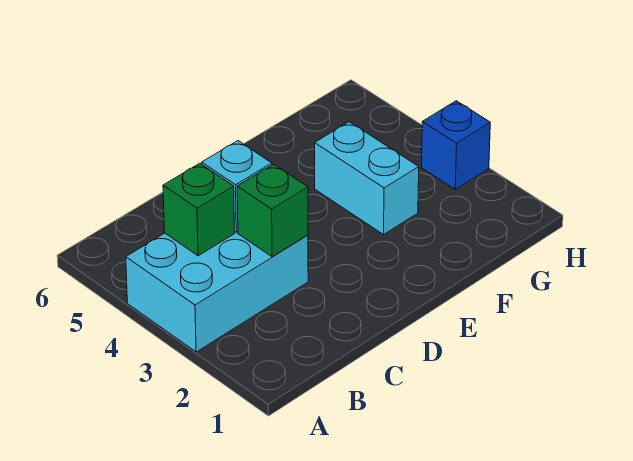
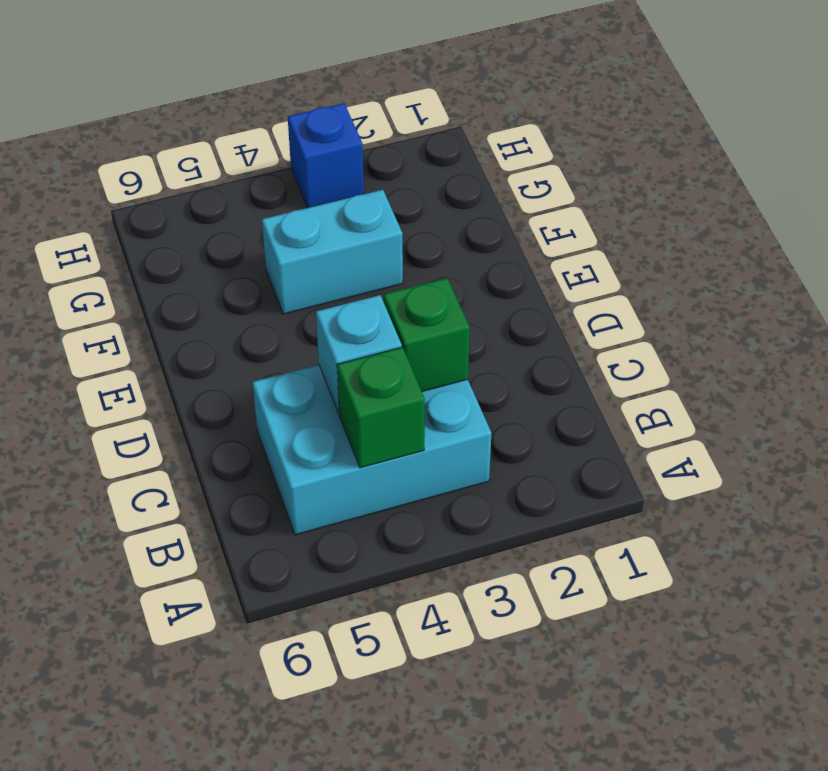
cyan 2x3 brick [126,231,308,352] -> cyan 2x3 brick turned to [253,365,491,535]

